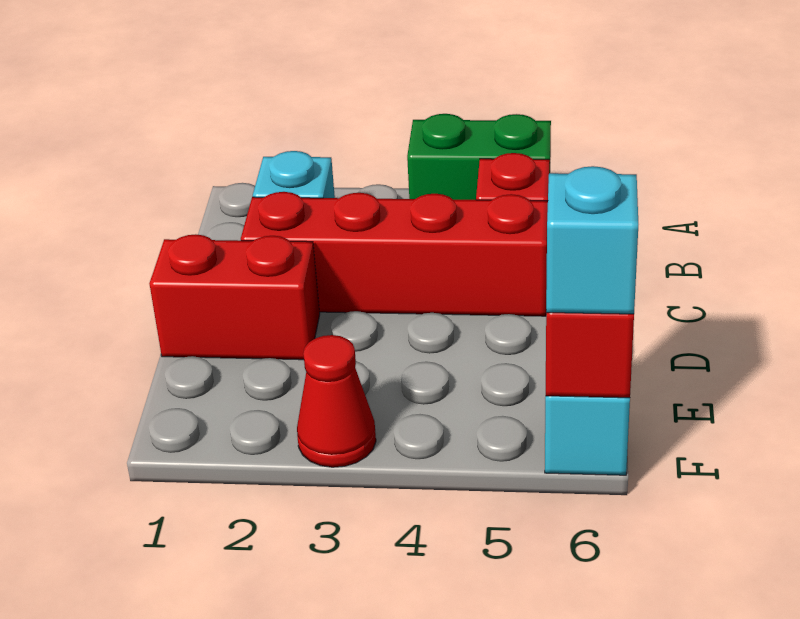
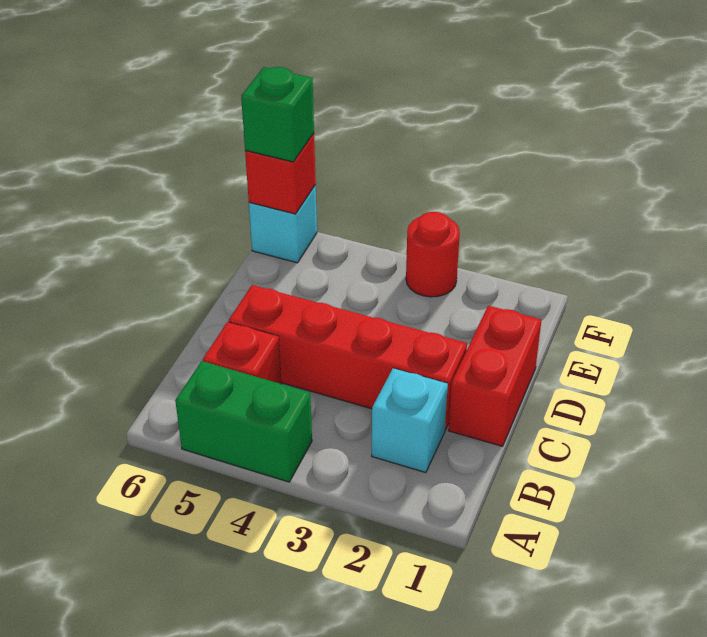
red 1x2 brick [149,234,320,360] -> red 1x2 brick turned to [448,306,541,446]
red 1x1 cone [297,335,376,467] -> red 1x1 round brick [406,212,460,297]
cyan 1x1 brick [546,166,638,314] -> green 1x1 brick [241,67,314,162]

